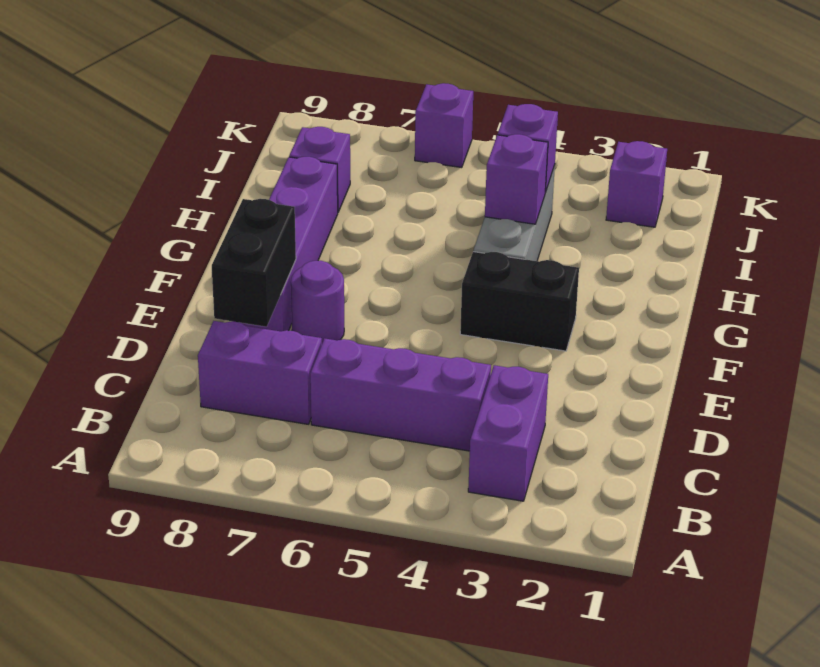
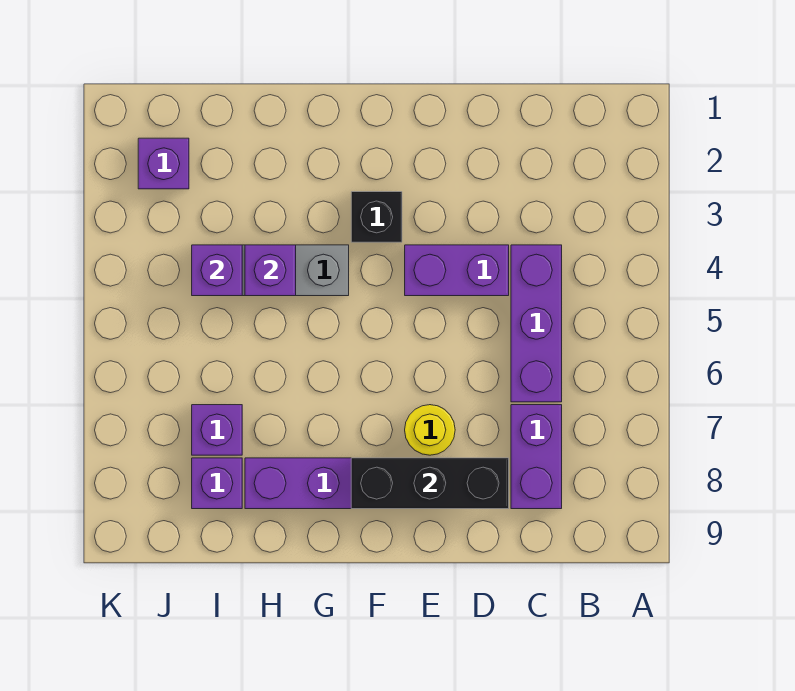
purple 1x2 brick [468,365,548,501] -> purple 1x2 brick moved to [405,245,509,296]
black 1x2 brick [212,199,296,327] -> black 1x3 brick [351,458,509,509]
purple 1x1 round brick [291,261,344,343] -> yellow 1x1 round brick [405,405,455,455]
black 1x2 brick [460,252,579,351] -> black 1x1 brick [351,192,402,242]
purple 1x1 brick [415,83,473,168] -> purple 1x1 brick moved to [192,405,242,455]

